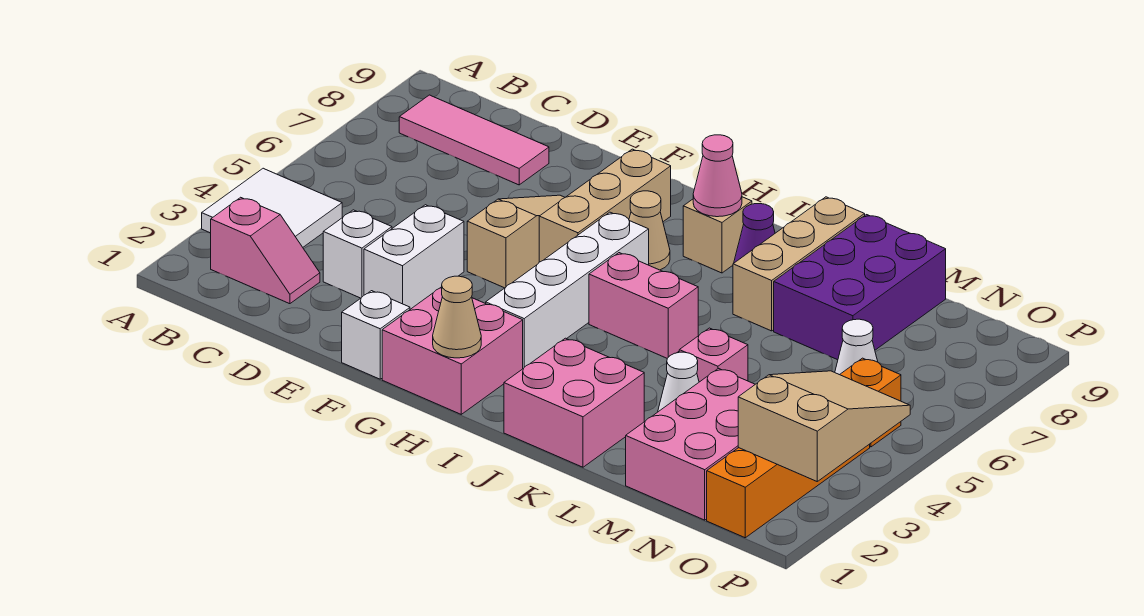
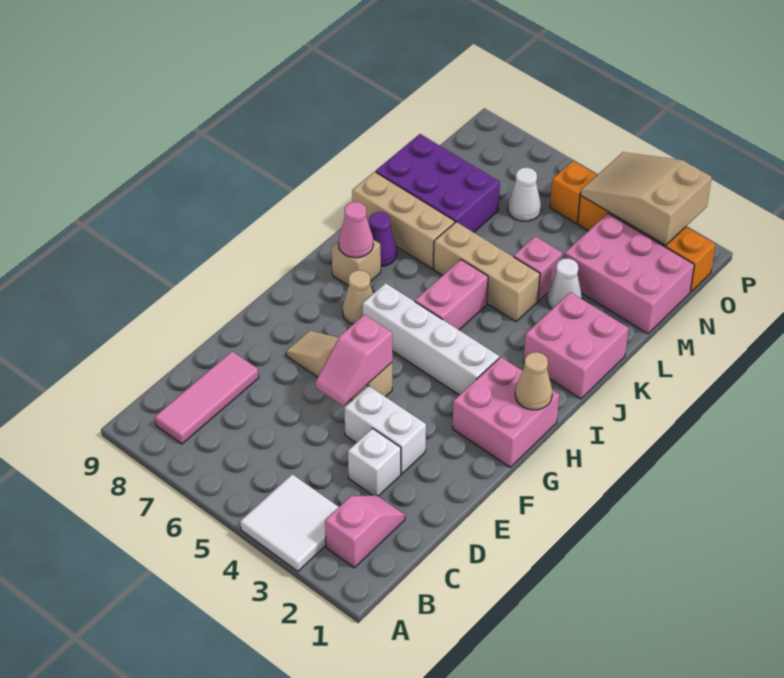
none -> pink 1x2 slope [315,315,392,406]
white 1x1 brick [342,291,410,379] -> none
tan 1x3 brick [539,149,671,262] -> tan 1x3 brick moved to [434,222,540,322]

